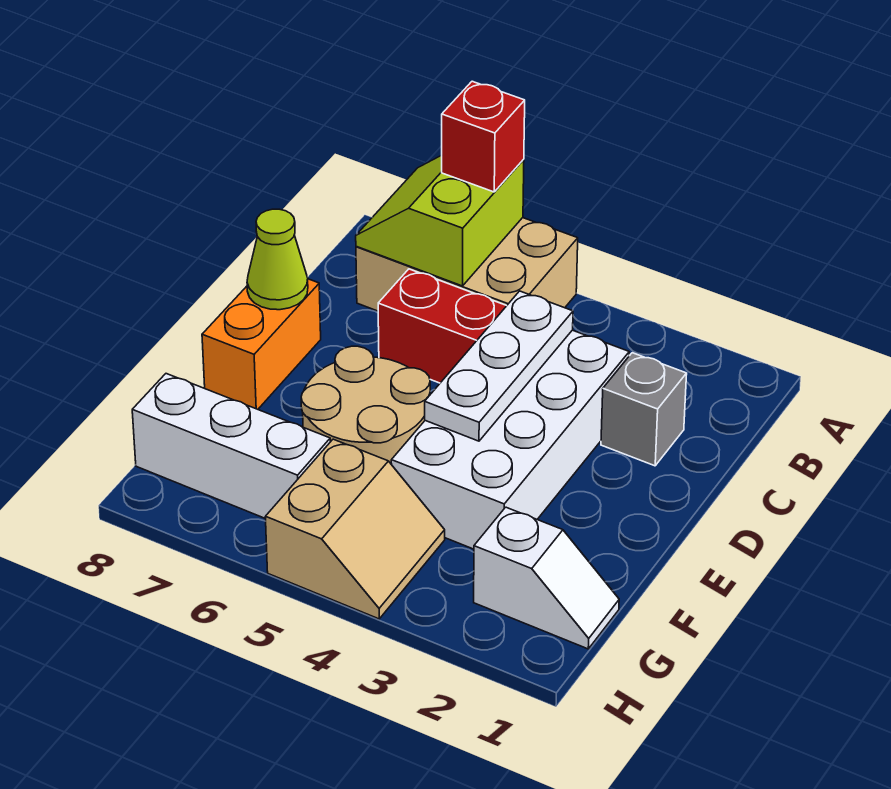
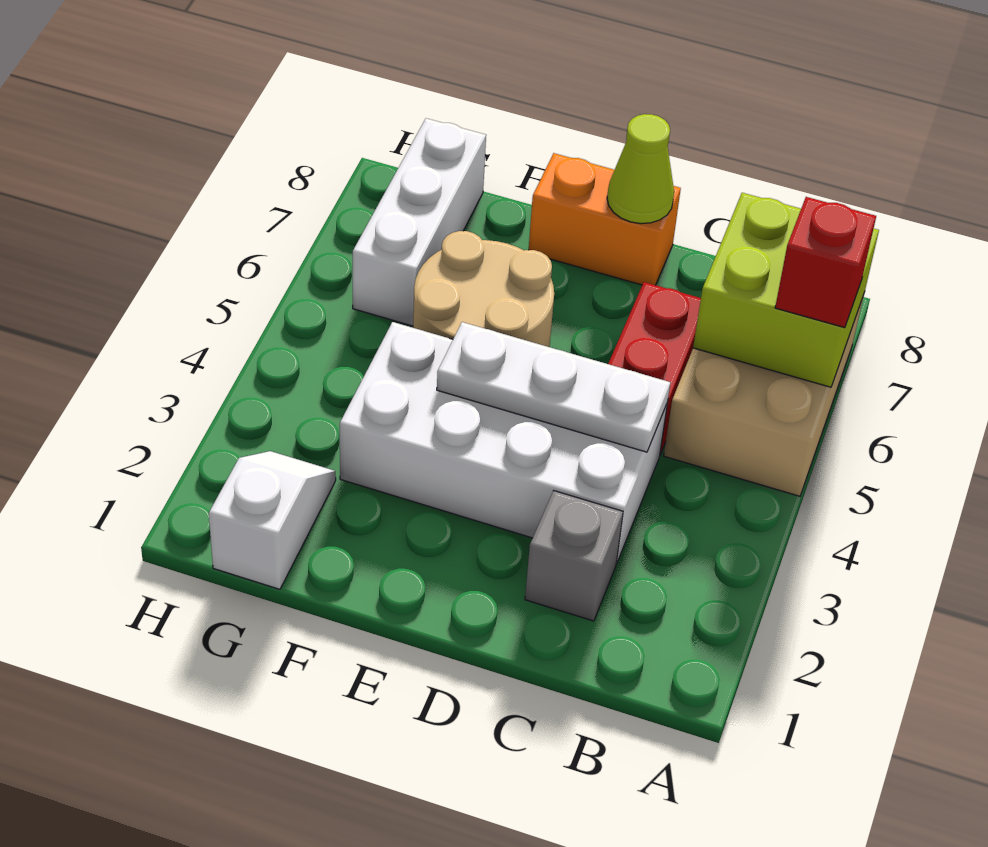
lime 2x2 slope [356,155,524,286] -> lime 2x2 brick [693,193,879,387]
white 1x2 slope [474,507,619,649] -> white 1x2 slope turned to [209,451,336,589]
tan 2x2 slope [265,439,445,619] -> none

